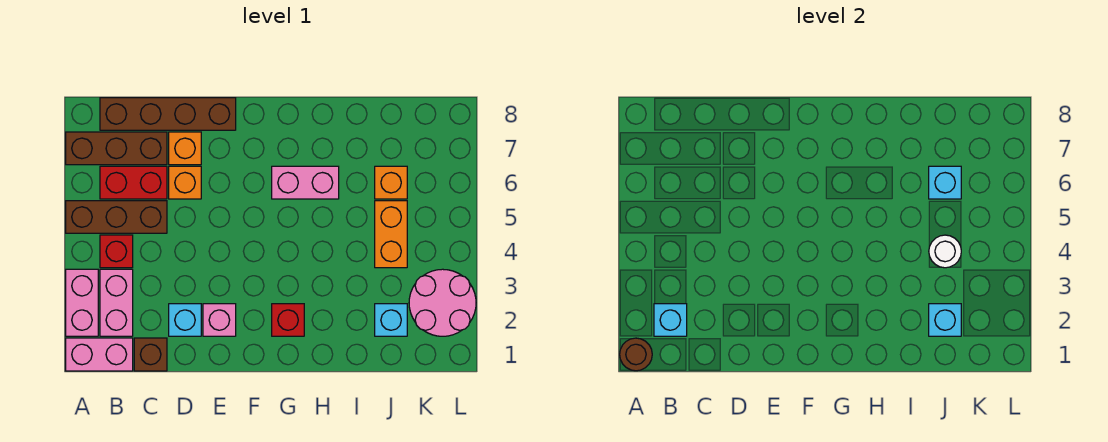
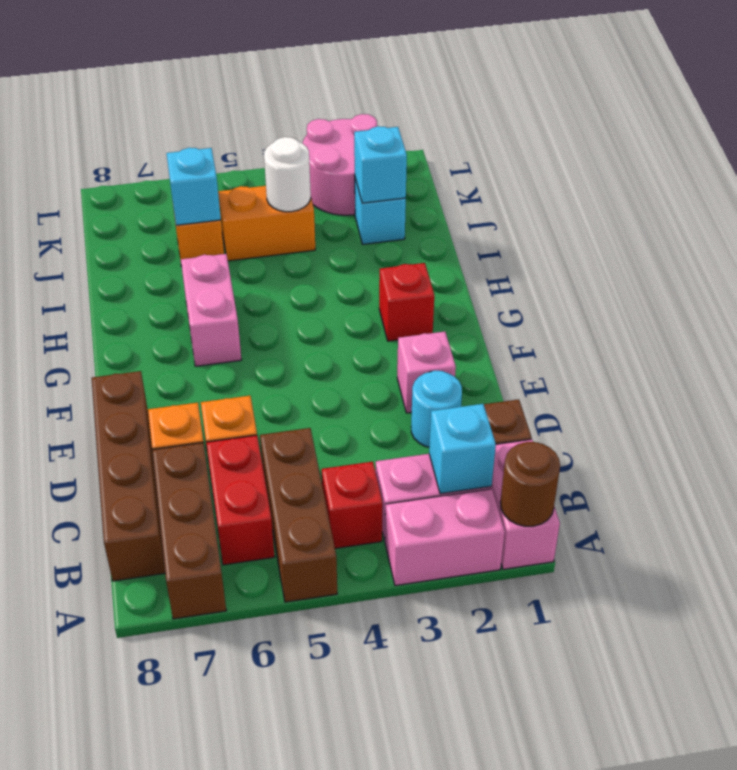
cyan 1x1 brick [169,304,201,336] -> cyan 1x1 round brick [411,371,462,447]

